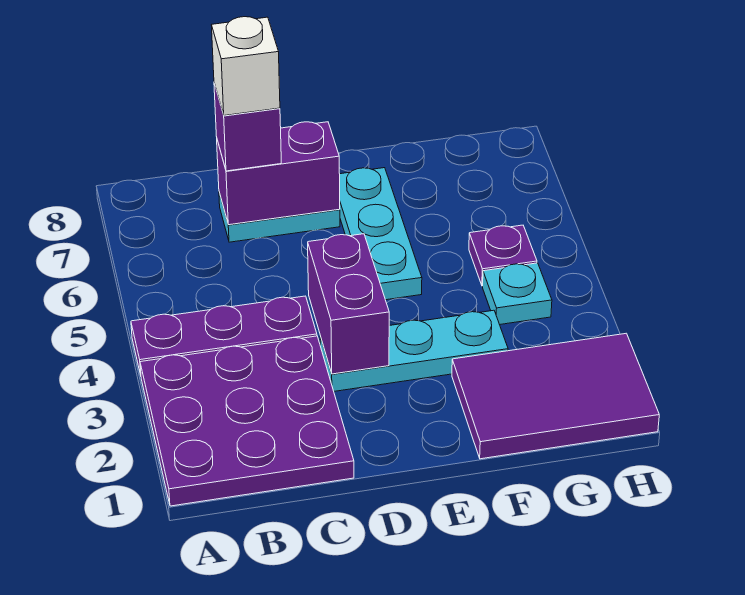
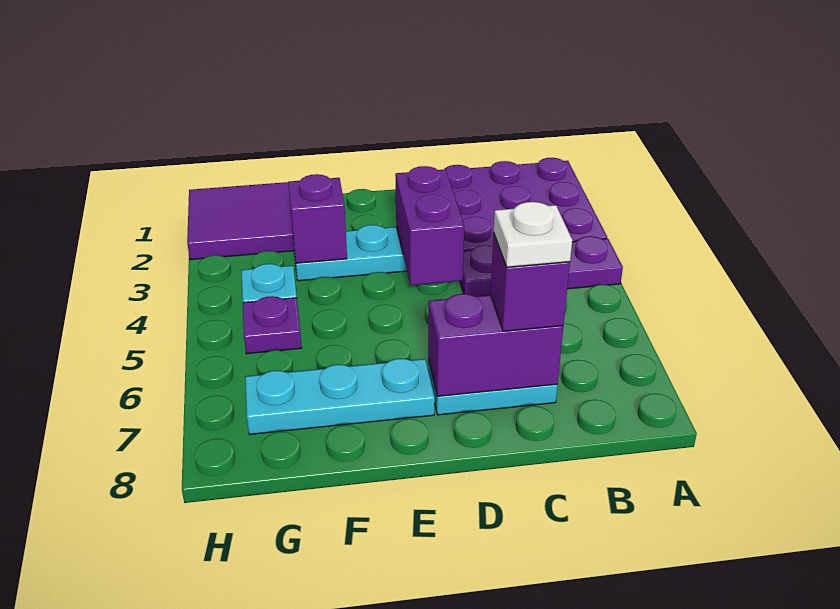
white 1x1 brick [212,17,280,116] -> white 1x1 plate [494,202,572,267]
cyan 1x3 plate [340,168,422,300] -> cyan 1x3 plate turned to [245,359,435,434]
none -> purple 1x1 brick [288,174,347,263]

